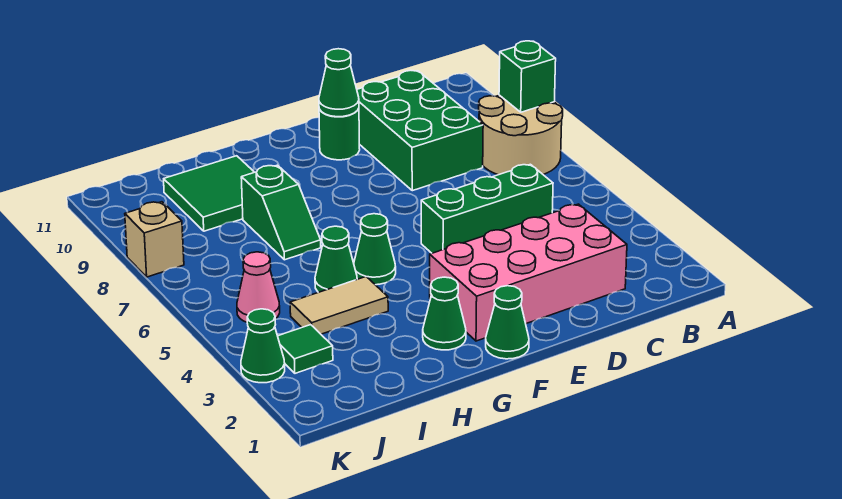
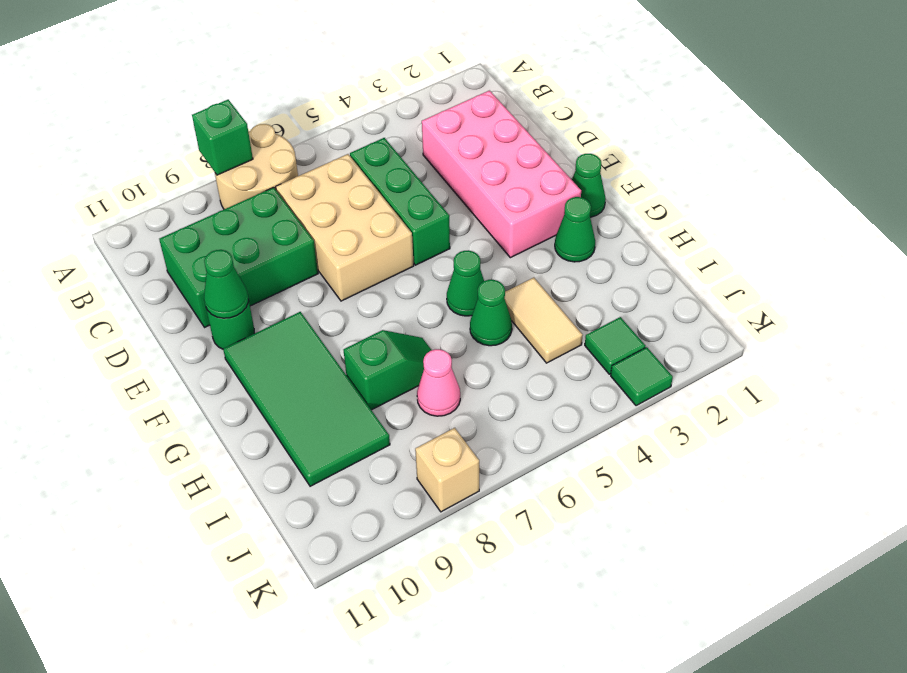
none -> tan 2x3 brick [276,154,414,301]
green 2x2 tile [164,156,254,231] -> green 2x4 tile [223,312,390,486]
pink 1x1 cone [237,252,280,322] -> pink 1x1 cone moved to [417,349,460,416]
green 1x1 cone [241,309,285,383] -> green 1x1 tile [611,347,673,406]

